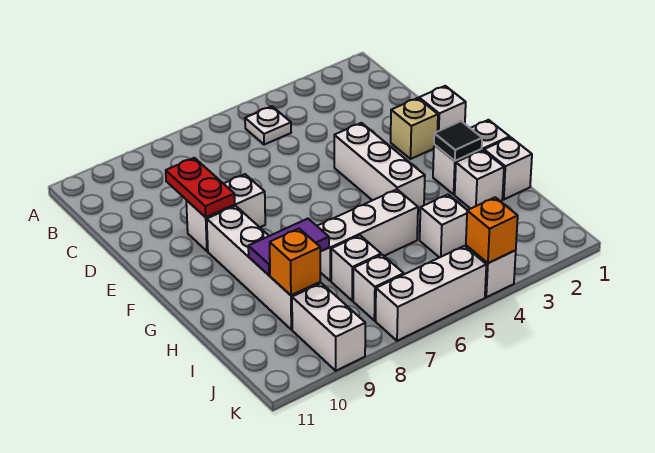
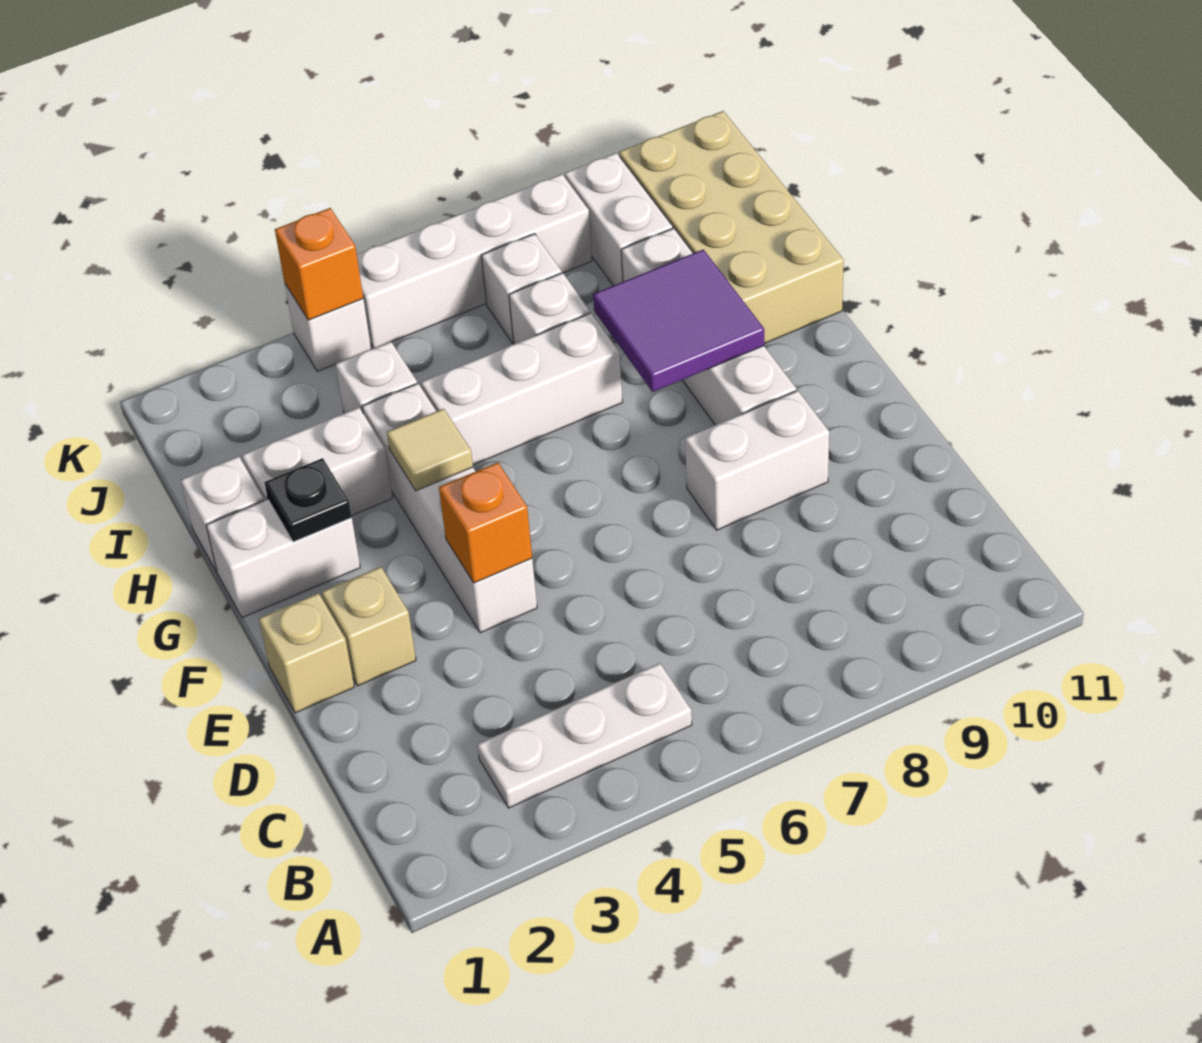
white 1x1 plate [245,106,291,145] -> white 1x3 plate [477,663,692,808]
red 1x2 plate [166,158,235,217] -> none
white 1x1 brick [419,86,466,132] -> tan 1x1 brick [259,593,354,713]
white 1x3 brick [334,123,425,211] -> white 1x4 brick [362,383,537,633]
black 1x1 tile [434,121,482,161] -> black 1x1 plate [264,458,352,542]
none -> tan 1x1 tile [387,409,473,491]
white 1x1 brick [455,150,504,209] -> white 1x2 brick [242,407,393,516]
purple 1x2 tile [248,219,329,275] -> purple 2x2 tile [593,250,764,392]
none -> tan 2x4 brick [619,111,844,344]
orange 1x1 brick [270,229,320,295] -> orange 1x1 brick moved to [439,462,532,583]
white 1x3 brick [375,246,486,341] -> white 1x4 brick [357,174,592,348]

